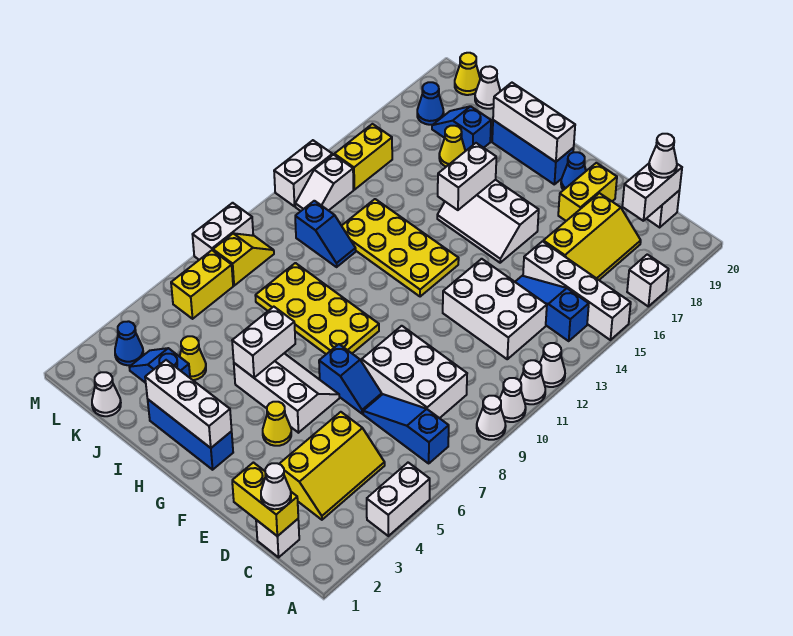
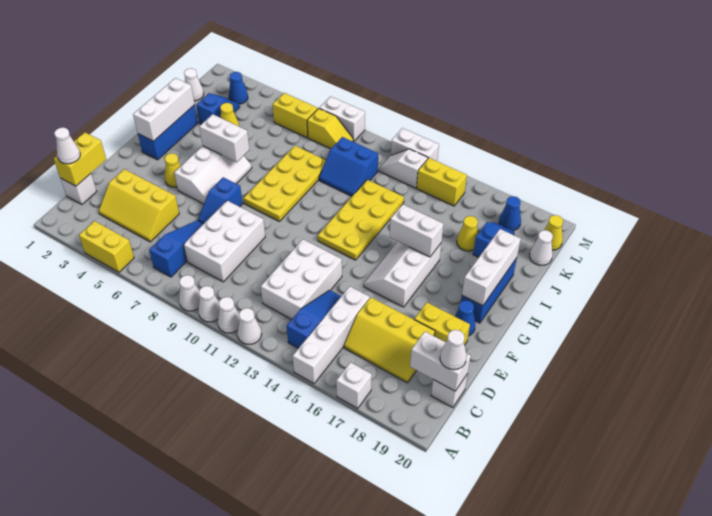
white 1x2 brick [367,463,430,536] -> yellow 1x2 brick [79,221,134,272]
blue 1x2 slope [295,201,356,267] -> blue 2x2 slope [319,137,378,196]

